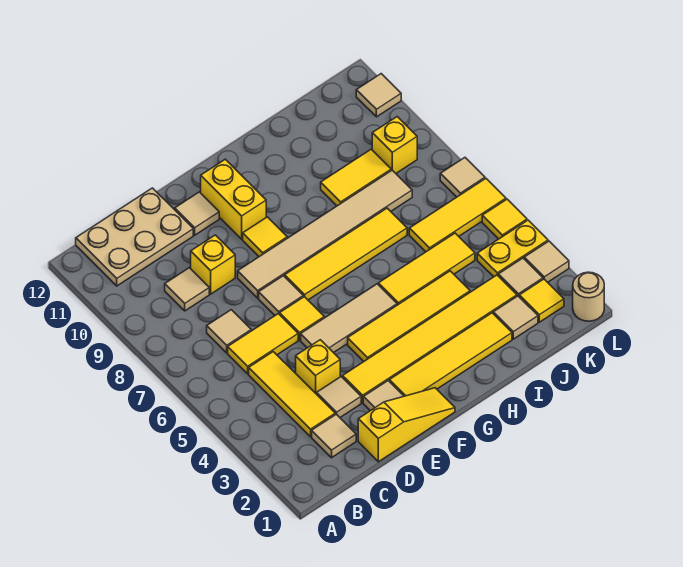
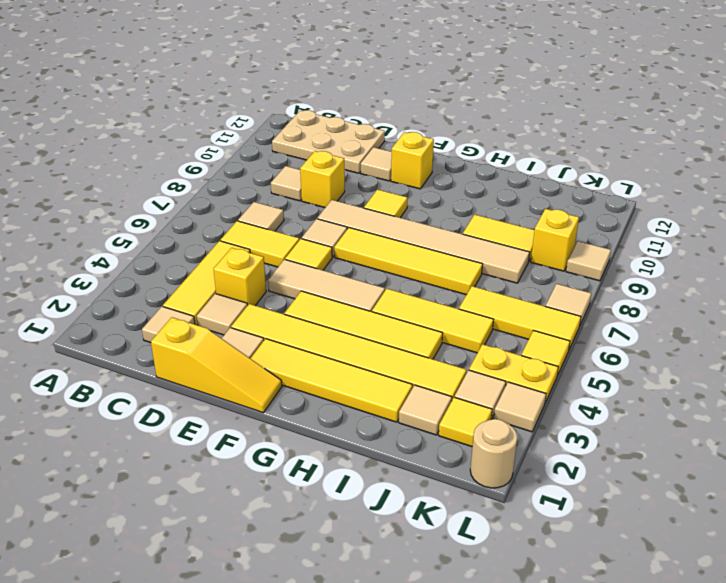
yellow 1x2 brick [201,159,266,239] -> yellow 1x1 brick [391,132,434,189]
tan 1x1 tile [356,74,401,117] -> tan 1x1 tile moved to [566,241,611,281]

